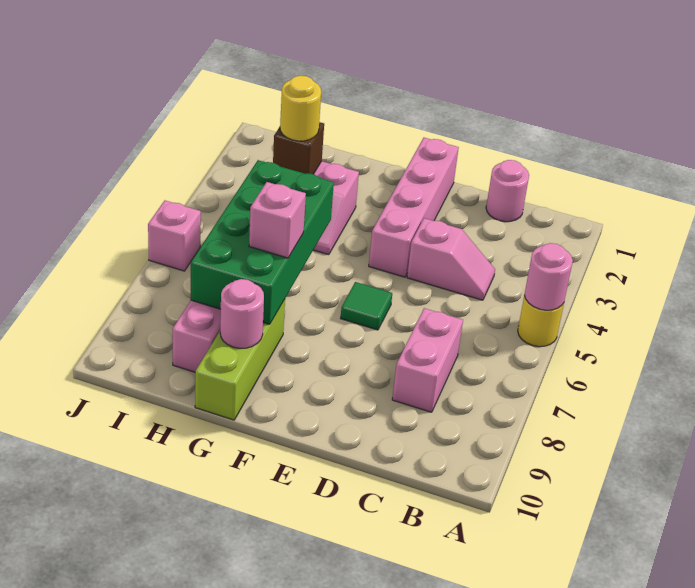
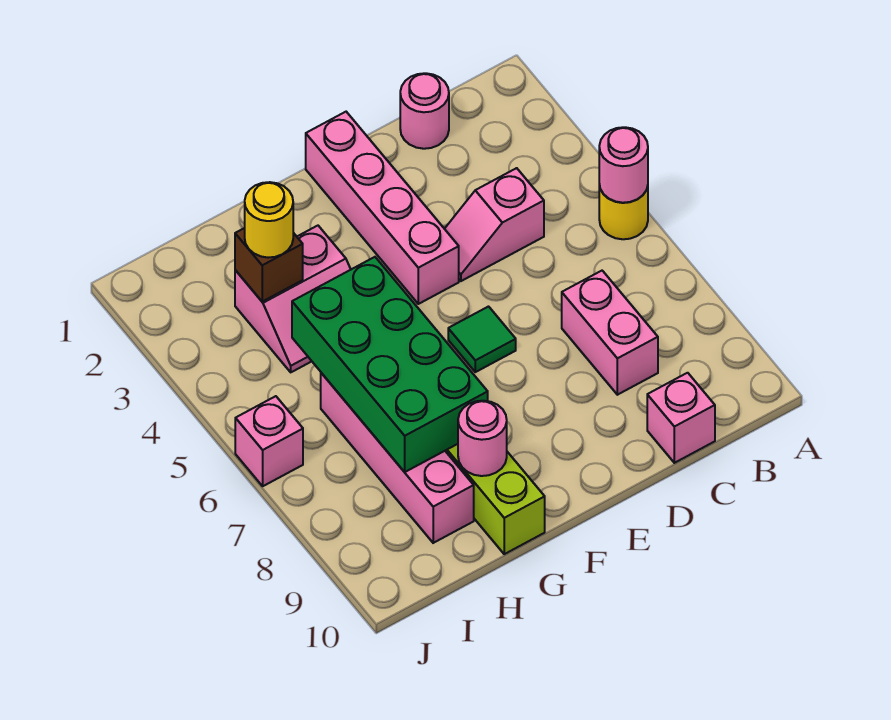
pink 1x2 slope [407,218,495,300] -> pink 1x2 slope turned to [445,168,544,281]
pink 1x1 brick [249,182,306,258] -> pink 1x1 brick moved to [647,373,715,463]

